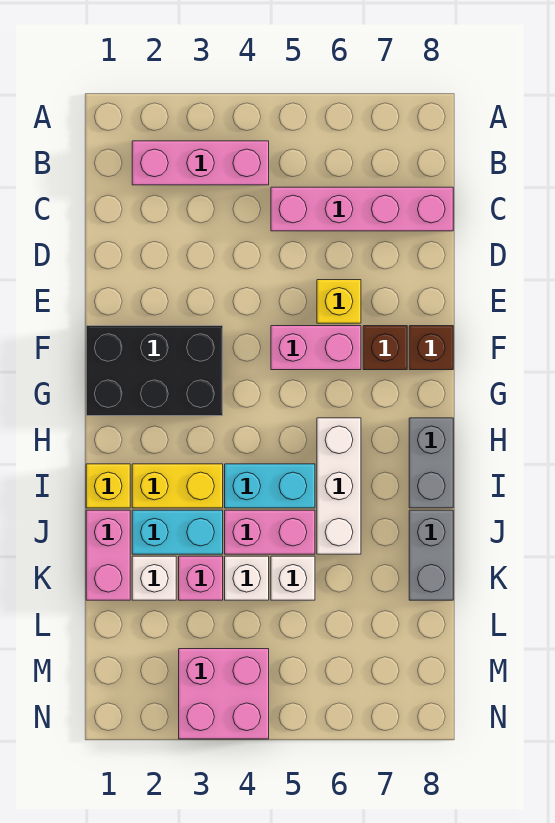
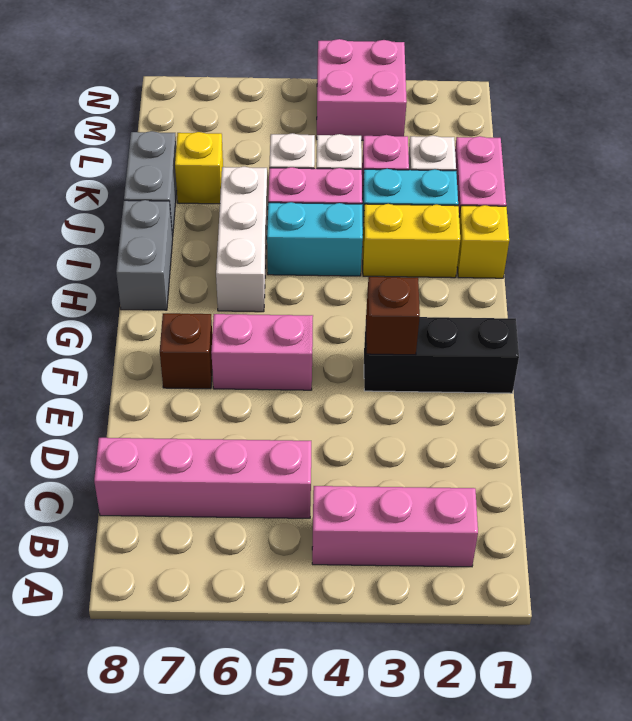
yellow 1x1 brick [317,280,361,323] -> yellow 1x1 brick moved to [175,132,223,204]
black 2x3 brick [86,326,223,416] -> black 1x3 brick [364,317,519,393]
brown 1x1 brick [409,326,453,370] -> brown 1x1 brick moved to [366,277,420,355]

